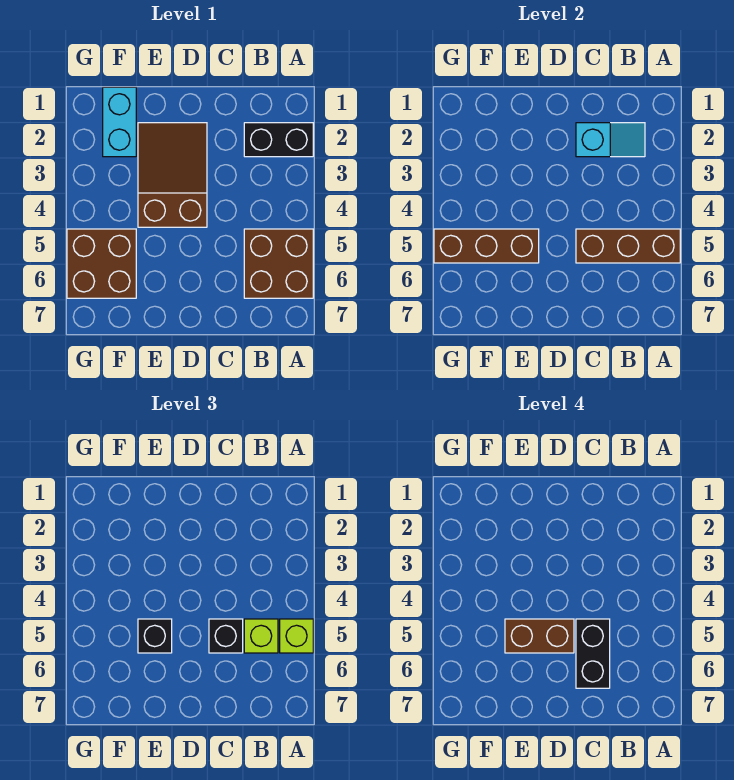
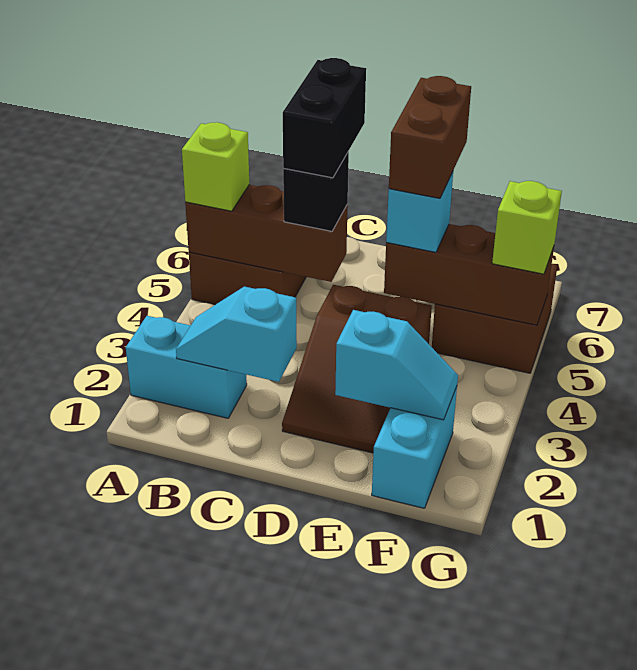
black 1x2 brick [244,123,313,157] -> cyan 1x2 brick [126,316,247,418]
lime 1x1 brick [244,619,278,653] -> lime 1x1 brick moved to [492,181,562,274]
brown 1x2 brick [505,619,574,653] -> brown 1x2 brick turned to [389,76,471,198]
none -> cyan 1x2 slope [335,310,458,420]
black 1x1 brick [138,619,172,653] -> cyan 1x1 brick [386,172,453,252]

